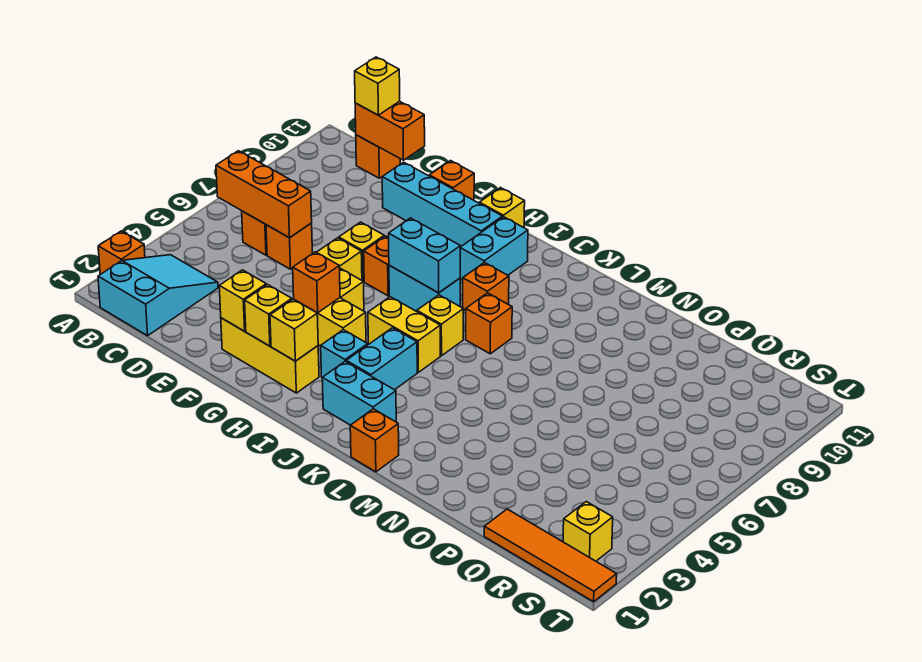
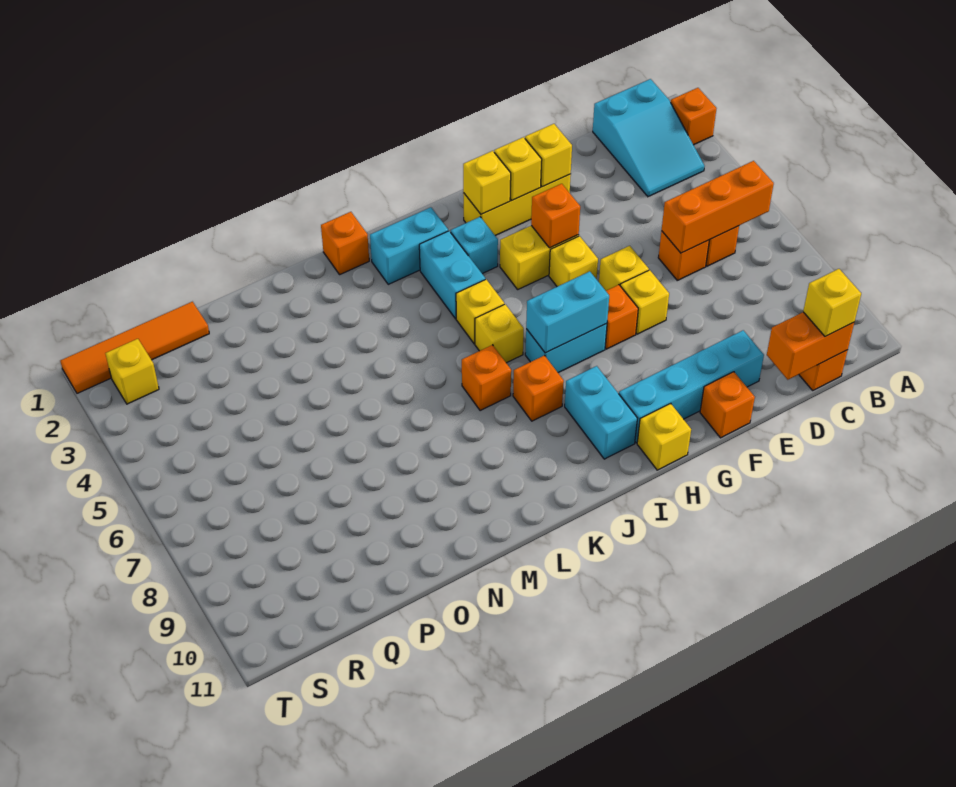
yellow 1x2 brick [368,297,440,372] -> yellow 1x1 brick [456,279,504,344]

